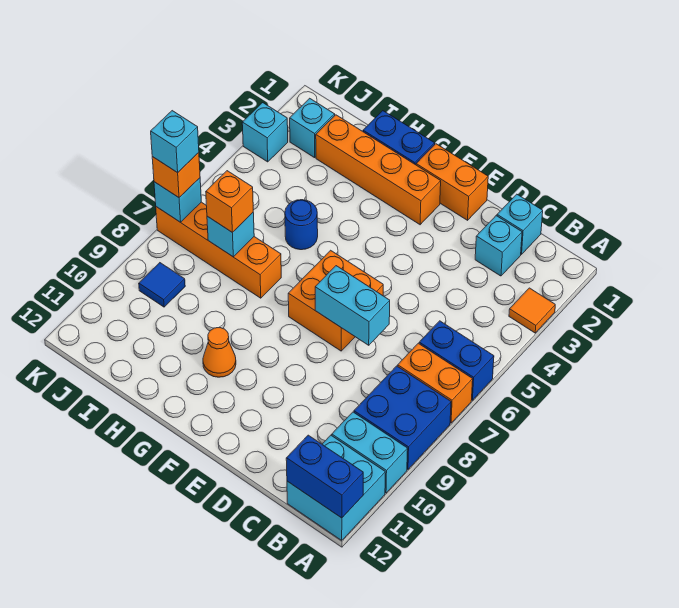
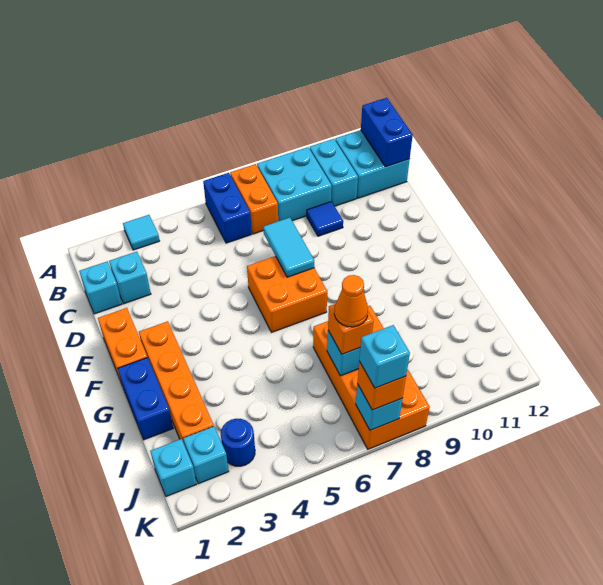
orange 1x1 tile [509,288,555,333] -> cyan 1x1 tile [123,215,159,250]
blue 2x2 brick [354,366,451,470] -> cyan 2x2 brick [257,147,332,221]
cyan 1x2 brick [315,266,390,345] -> cyan 1x2 tile [263,218,314,277]
orange 1x1 cone [203,328,236,377] -> orange 1x1 cone moved to [334,275,368,327]
blue 1x1 round brick [285,200,318,250] -> blue 1x1 round brick moved to [221,419,255,466]
orange 1x4 brick [156,202,281,298] -> orange 2x4 brick [313,306,430,449]
blue 1x1 tile [139,263,185,307] -> blue 1x1 tile moved to [307,202,343,236]
cyan 1x1 brick [242,103,288,162] -> cyan 1x1 brick moved to [150,439,196,497]

